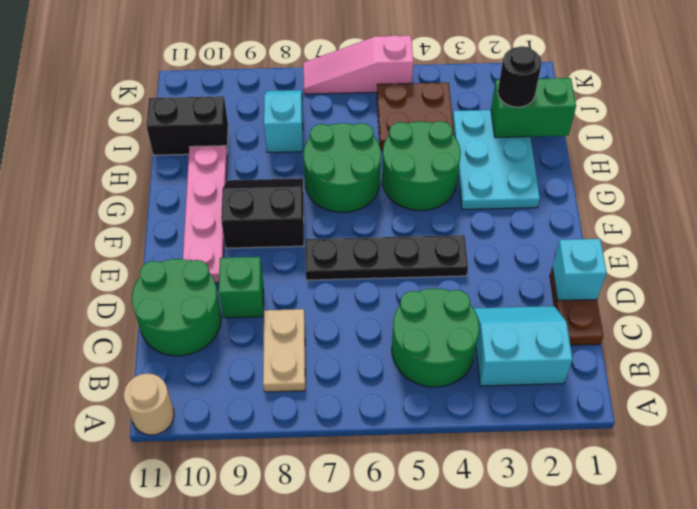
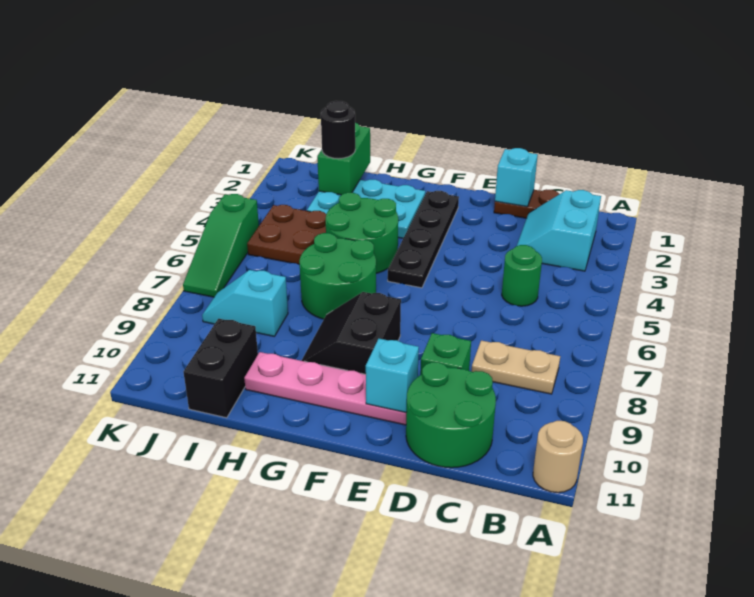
green 2x2 round brick [392,288,479,387] -> green 1x1 round brick [502,245,542,306]
black 1x4 plate [305,235,468,280] -> black 1x4 plate moved to [388,191,459,288]
none -> cyan 1x1 brick [366,339,419,412]
pink 1x3 slope [303,35,413,94] -> green 1x3 slope [183,194,259,297]

